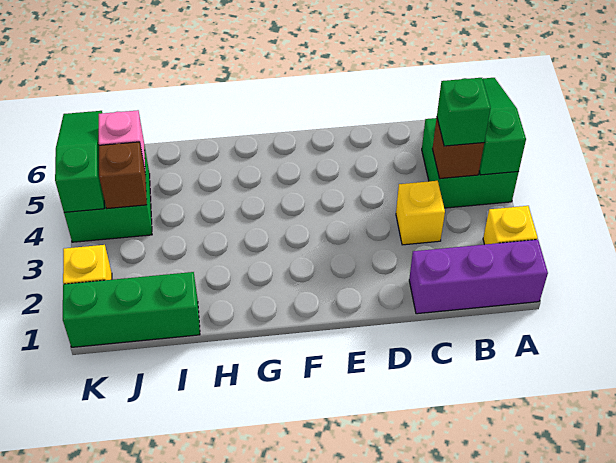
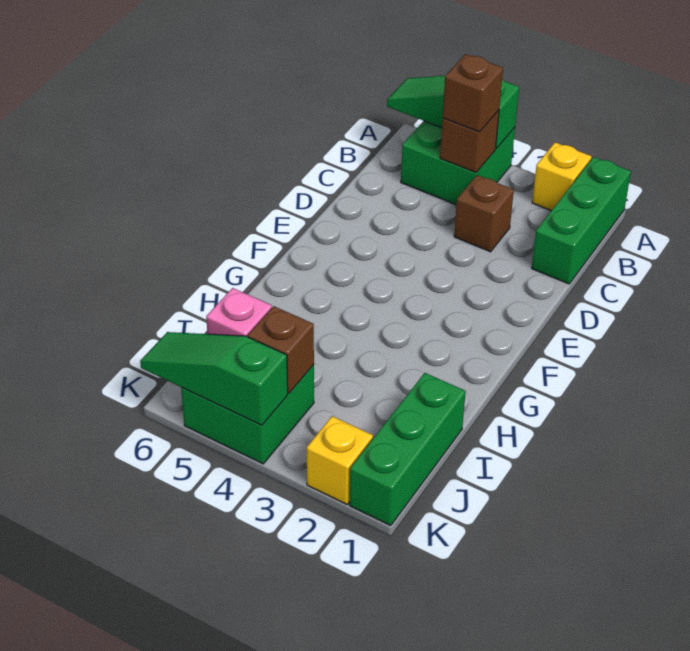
purple 1x3 brick [409,239,548,314] -> green 1x3 brick [532,157,631,284]
green 1x1 brick [437,78,491,146] -> brown 1x1 brick [443,54,503,132]
yellow 1x1 brick [396,181,445,245] -> brown 1x1 brick [454,175,514,252]

